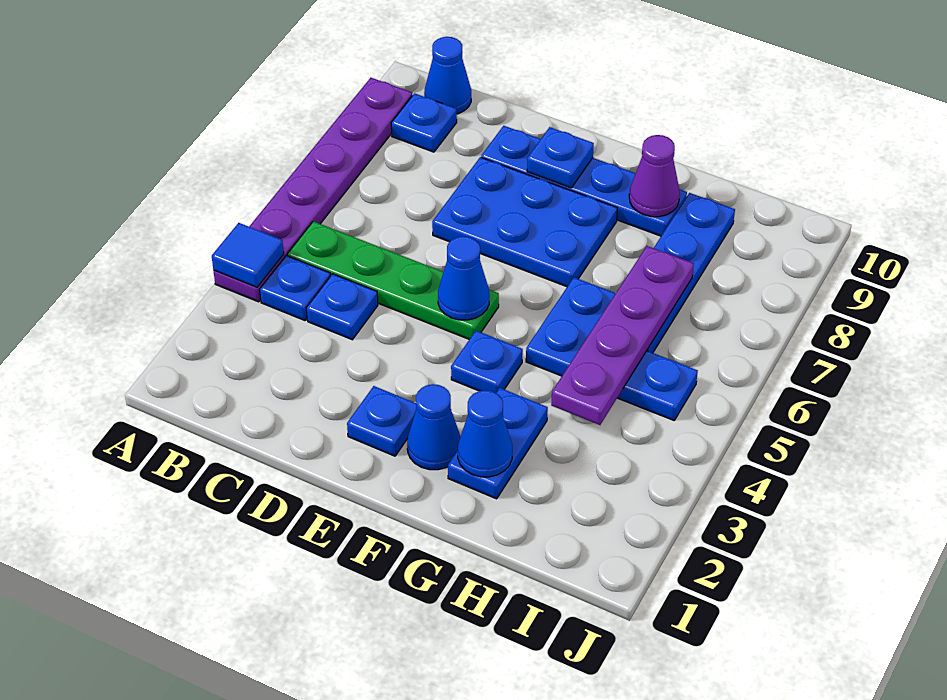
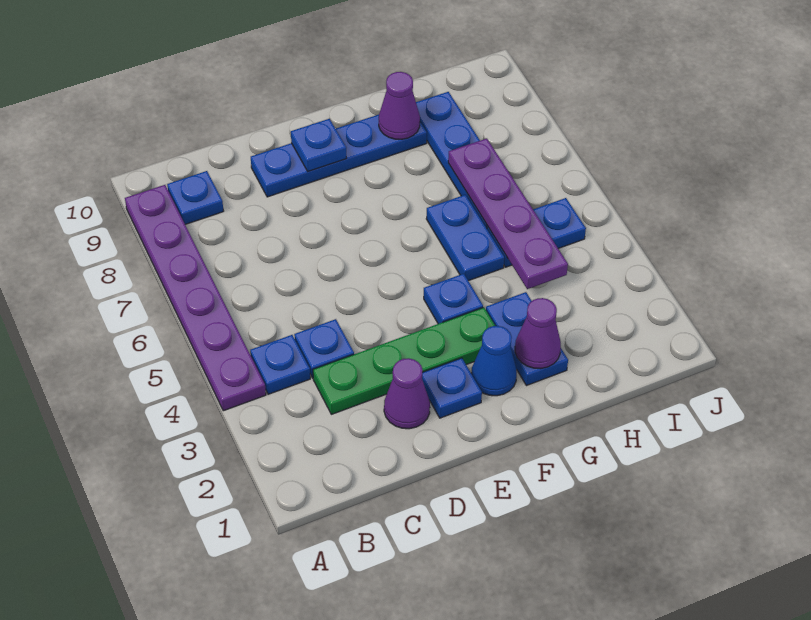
blue 1x1 tile [212,223,284,287] -> none
green 1x4 plate [287,221,499,339] -> green 1x4 plate moved to [313,307,495,414]
blue 1x1 cone [424,37,471,114] -> none
none -> purple 1x1 cone [384,358,430,429]
blue 2x3 plate [432,157,617,287] -> none
blue 1x1 cone [438,236,489,320] -> none
blue 1x1 cone [458,390,512,477] -> purple 1x1 cone [515,298,561,369]

